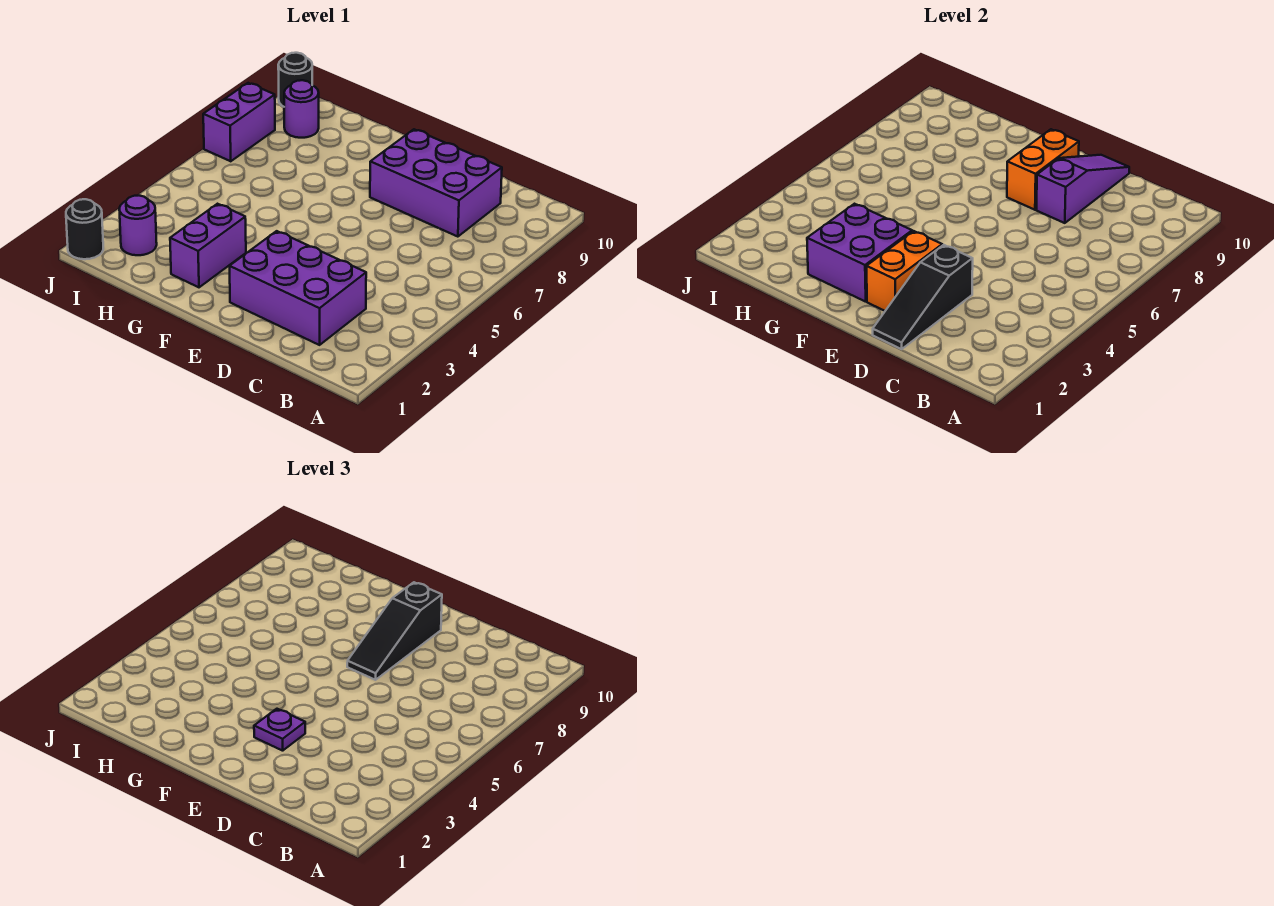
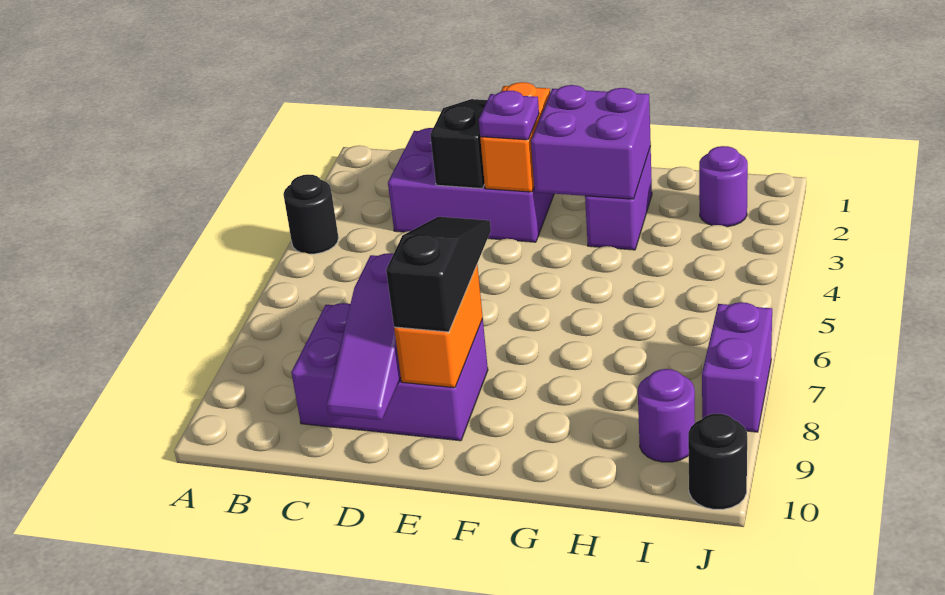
black 1x1 round brick [66,199,103,259] -> black 1x1 round brick moved to [283,175,338,254]

